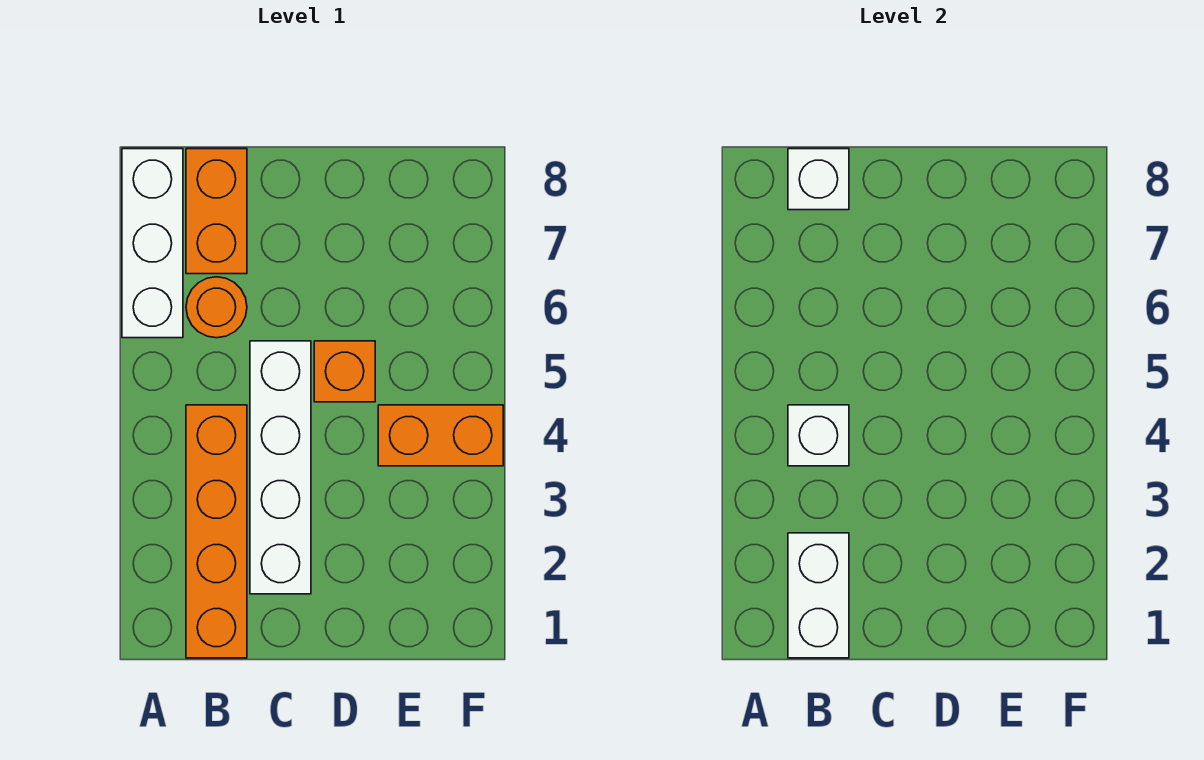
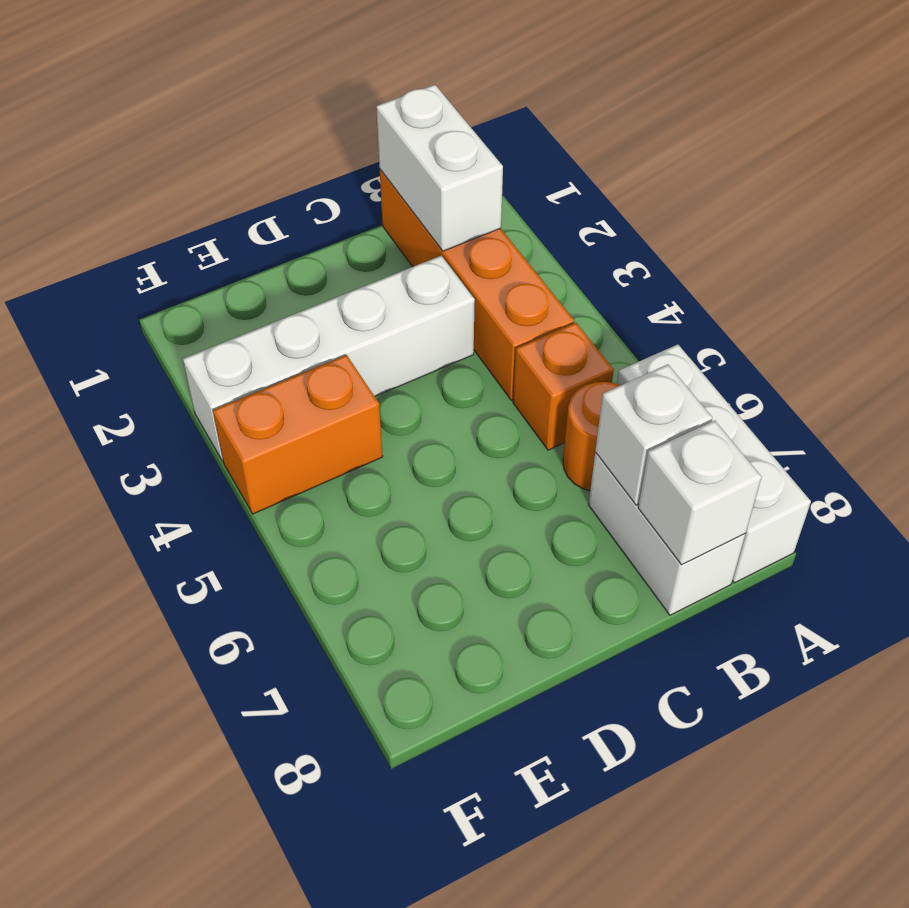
white 1x1 brick [788,405,849,466] -> white 1x1 brick moved to [595,364,712,505]
orange 1x2 brick [186,149,247,274] -> white 1x2 brick [589,453,745,615]
white 1x4 brick [250,341,311,594] -> white 1x4 brick turned to [183,255,475,461]
orange 1x1 brick [314,341,375,402] -> orange 1x1 brick moved to [513,323,614,450]

